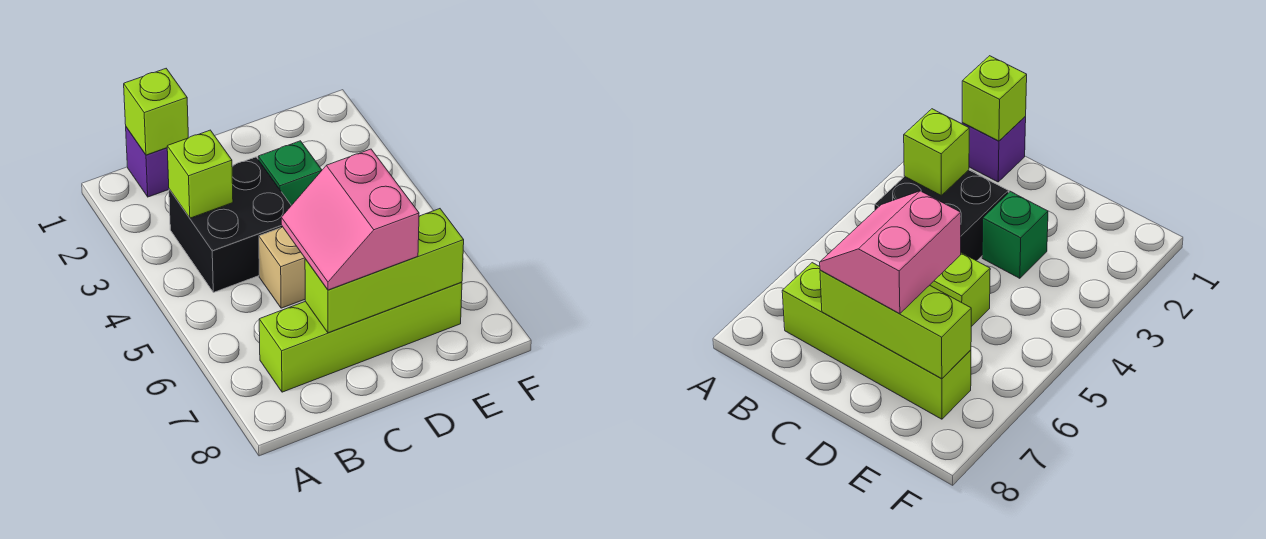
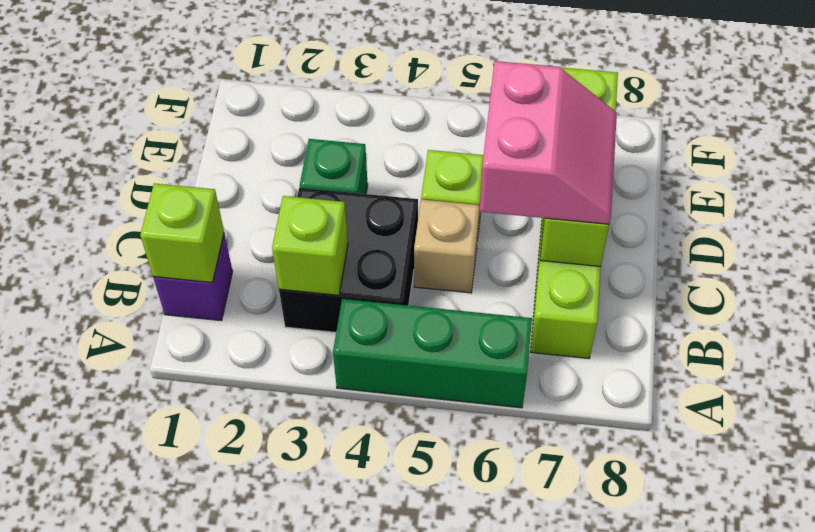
none -> green 1x3 brick [333,299,532,408]
pink 2x2 slope [281,149,419,290] -> pink 2x2 slope turned to [479,61,617,224]

